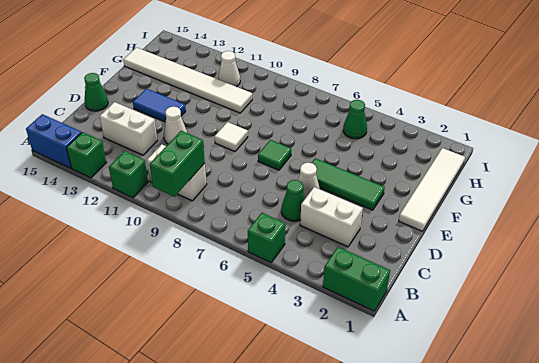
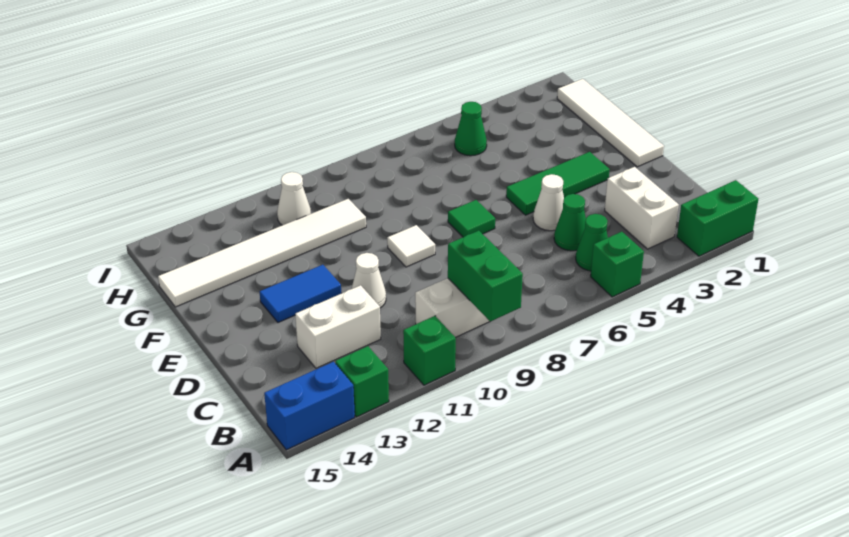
white 1x2 brick [300,187,363,247] -> white 1x2 brick turned to [605,167,679,249]
green 1x1 cone [84,73,108,111] -> green 1x1 cone moved to [576,214,608,271]

